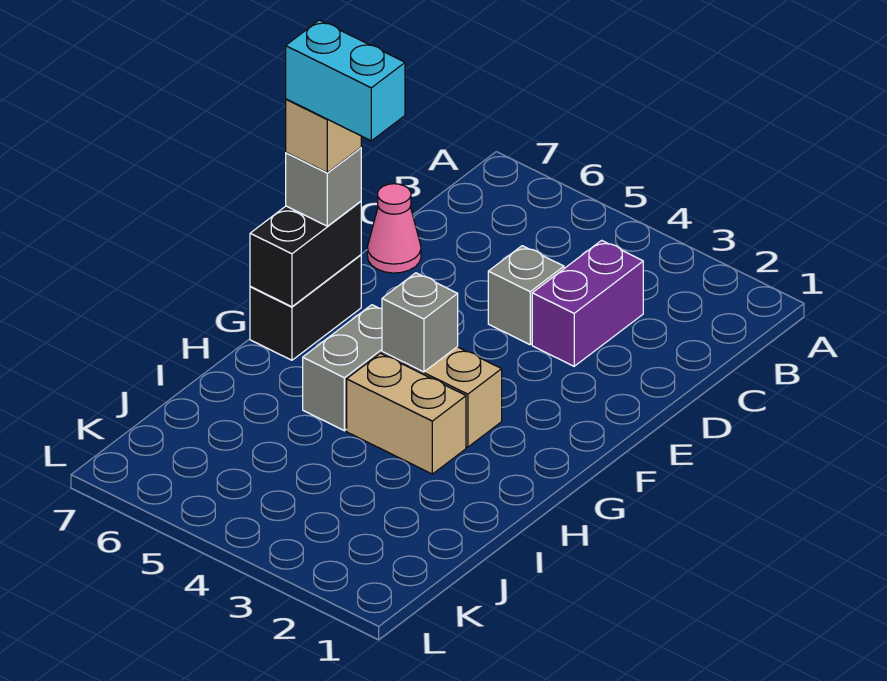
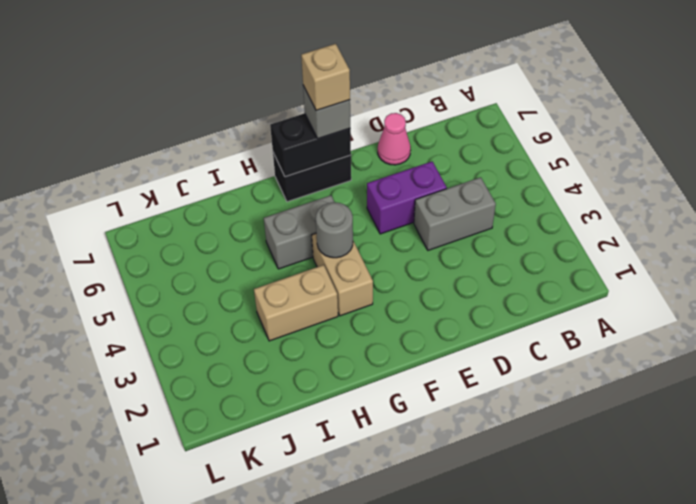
purple 1x2 brick [532,240,643,366] -> purple 1x2 brick moved to [367,162,447,234]
grey 1x1 brick [488,246,564,345] -> grey 1x2 brick [414,177,496,250]
cyan 1x2 brick [286,20,405,141] -> none
grey 1x1 brick [382,273,458,372] -> grey 1x1 round brick [316,202,353,258]
tan 1x2 brick [347,353,466,474] -> tan 1x2 brick turned to [254,265,338,341]

